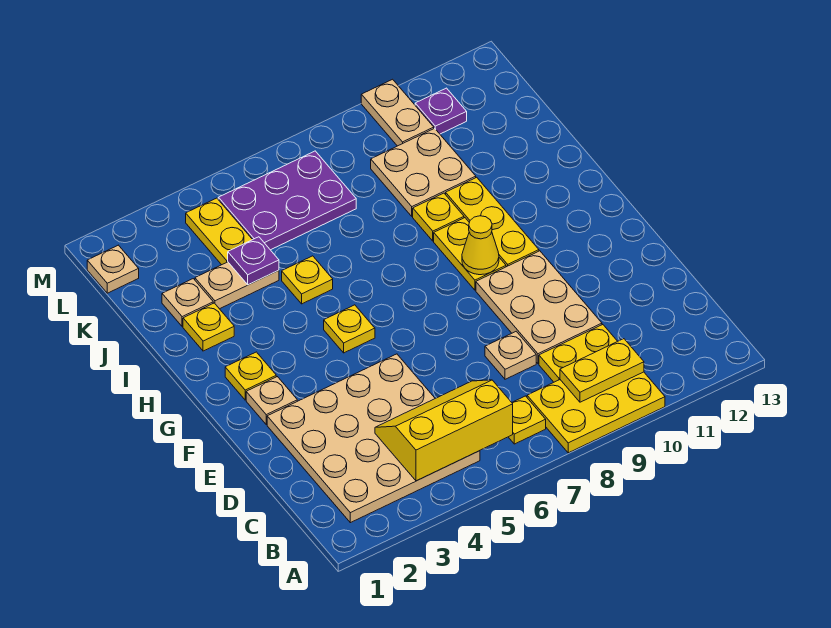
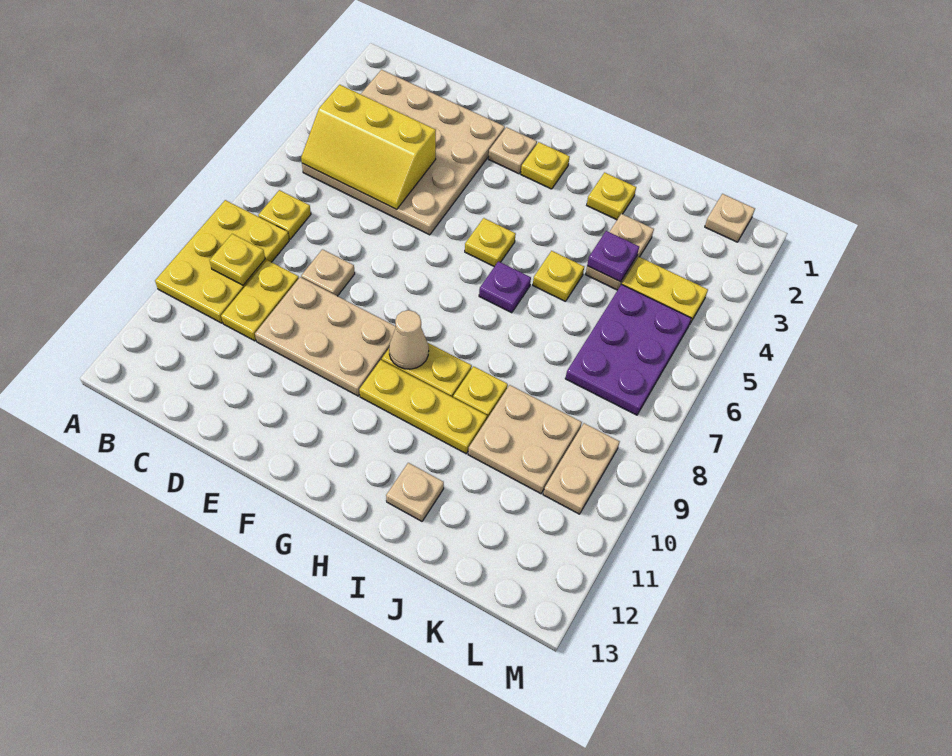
yellow 2x3 slope [375,380,513,481] -> yellow 2x3 slope turned to [301,85,436,210]
yellow 1x2 plate [560,339,644,402] -> yellow 1x1 plate [210,234,265,285]
yellow 1x1 cone [462,216,499,275] -> tan 1x1 cone [389,310,429,369]
tan 1x1 plate [162,279,213,327] -> tan 1x1 plate moved to [386,463,444,521]
tan 1x2 plate [361,79,434,146] -> tan 1x2 plate turned to [543,423,620,514]
purple 1x1 plate [415,88,467,134] -> purple 1x1 plate moved to [479,261,531,313]

